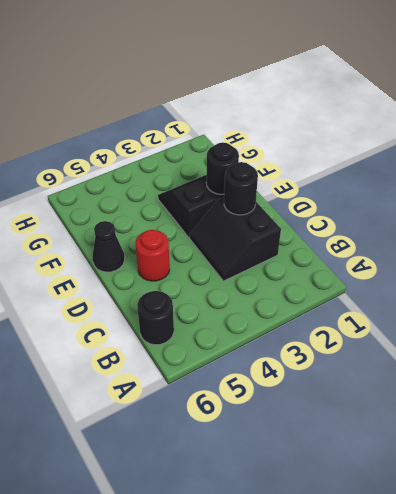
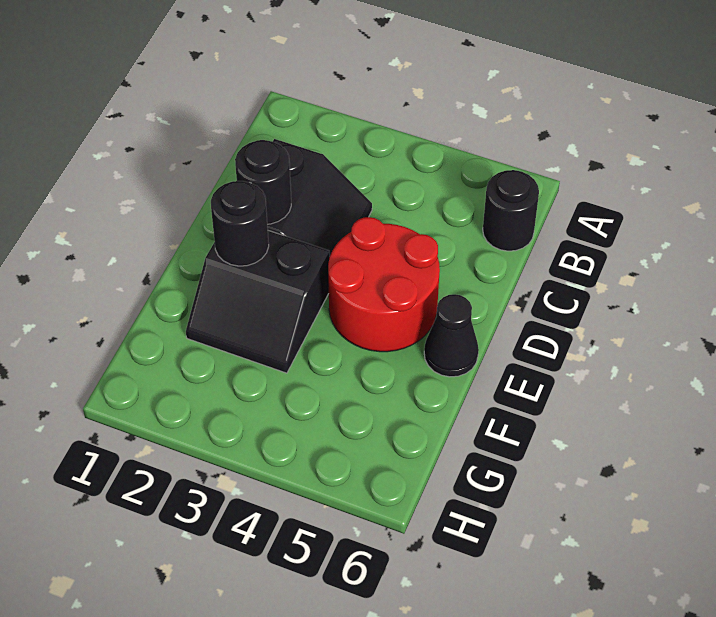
red 1x1 round brick [136,230,170,281] -> red 2x2 round brick [328,217,440,352]

